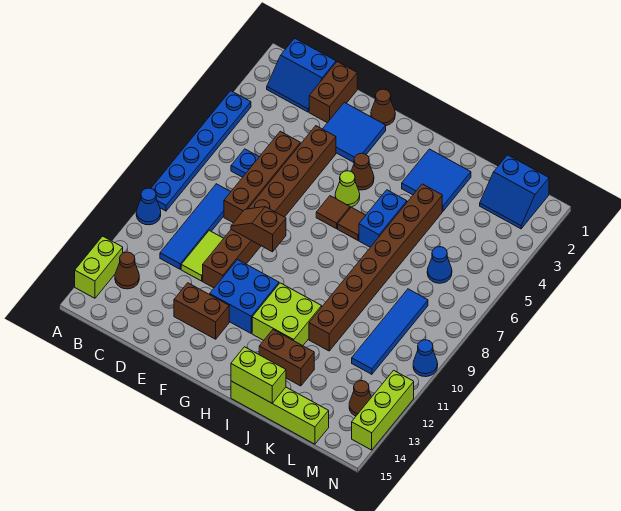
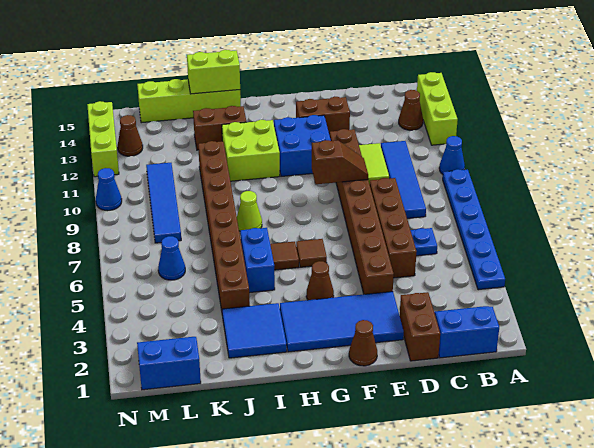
lime 1x2 brick [75,236,123,298] -> lime 1x3 brick [417,72,458,145]
blue 2x2 tile [323,102,386,162] -> blue 2x4 tile [280,292,404,352]
lime 1x1 cone [335,171,360,207] -> lime 1x1 cone moved to [237,191,262,231]

